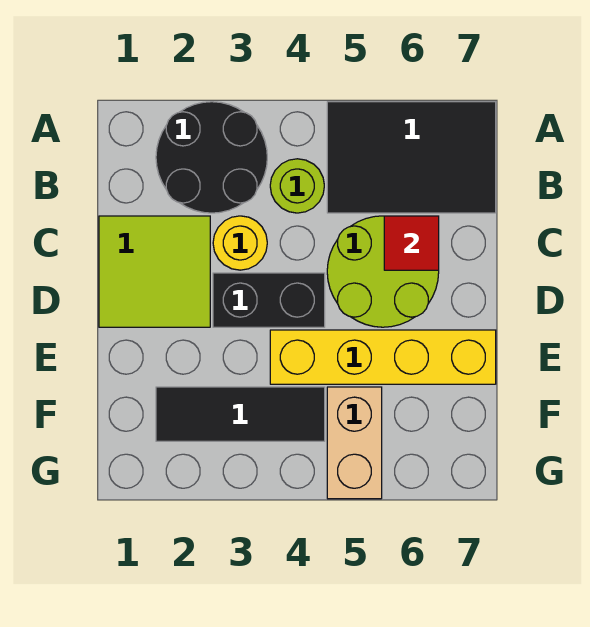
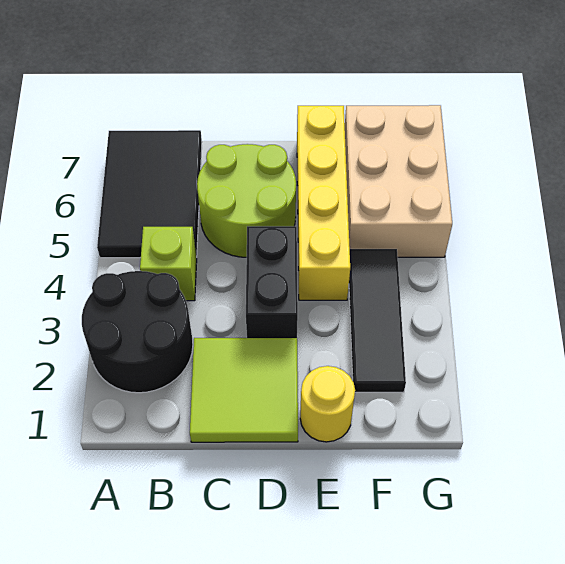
lime 1x1 round brick [270,159,324,213] -> lime 1x1 brick [140,227,197,301]
yellow 1x1 round brick [213,216,267,270] -> yellow 1x1 round brick moved to [300,366,355,442]
red 1x1 tile [384,216,439,270] -> none
tan 1x2 brick [327,387,382,499] -> tan 2x3 brick [345,105,452,257]

